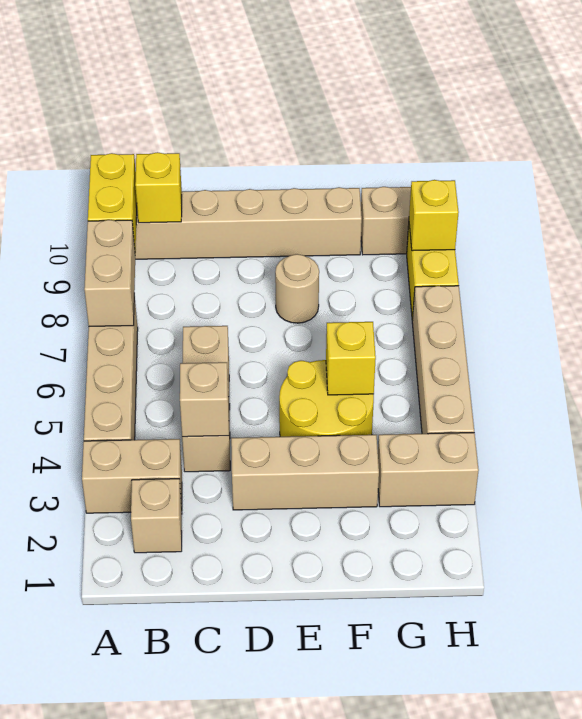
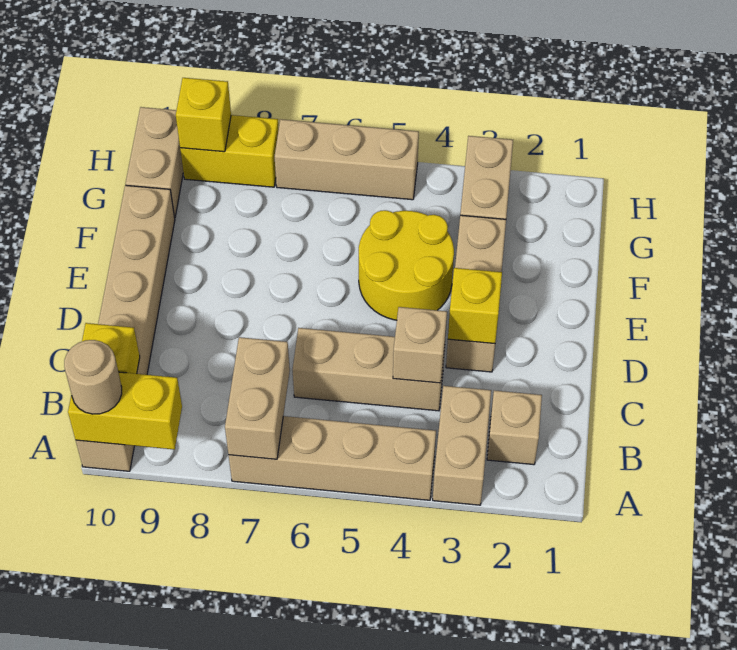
tan 1x2 brick [84,220,135,326] -> tan 1x2 brick turned to [225,337,290,459]
tan 1x1 round brick [275,254,319,323] -> tan 1x1 round brick moved to [64,340,122,414]
yellow 1x1 brick [326,322,376,395] -> yellow 1x1 brick moved to [448,268,502,344]
tan 1x4 brick [412,286,474,434] -> tan 1x3 brick [275,119,419,200]

